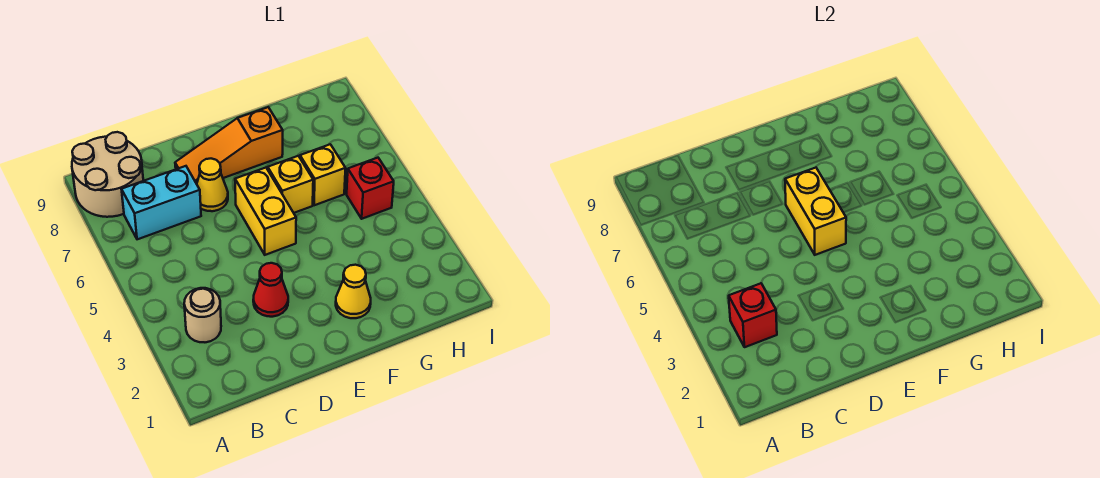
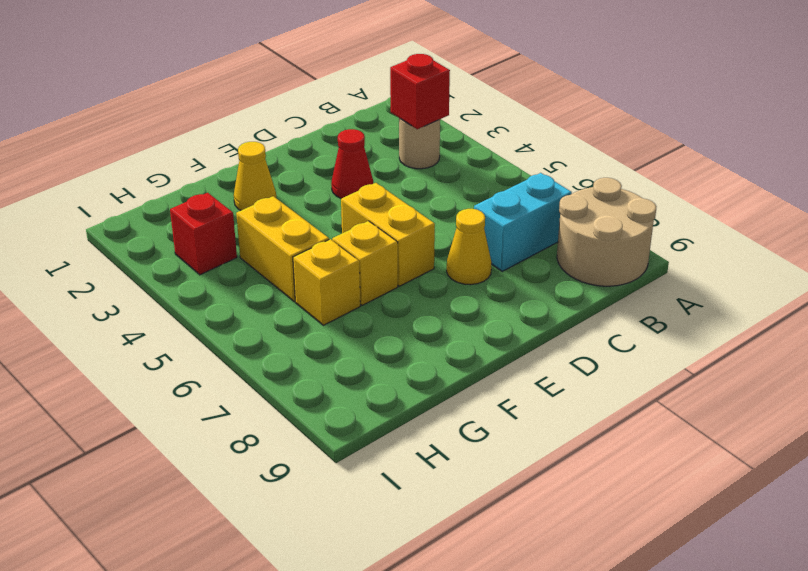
orange 1x3 slope [175,107,283,184] -> none
yellow 1x2 brick [785,168,846,255] -> yellow 1x2 brick moved to [236,196,329,302]
red 1x1 brick [347,158,394,219] -> red 1x1 brick moved to [170,193,237,275]

